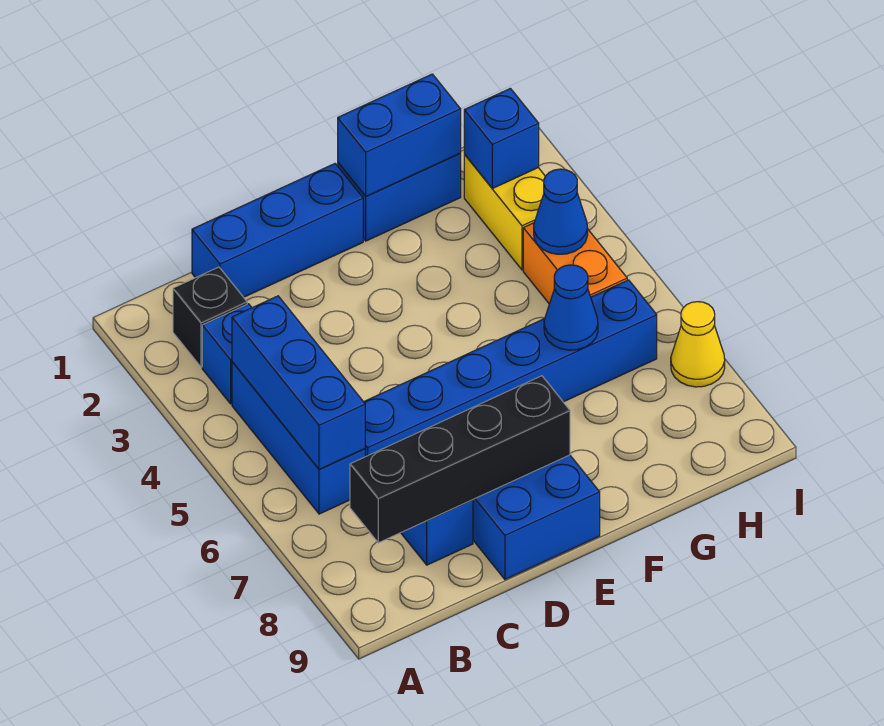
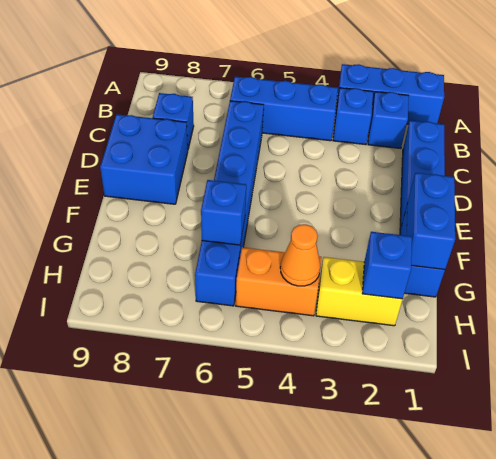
black 1x1 brick [173,267,247,367] -> blue 1x1 brick [368,92,409,148]
blue 1x3 brick [232,296,365,469] -> blue 1x3 brick moved to [336,64,444,124]
black 1x4 brick [350,376,570,543] -> none
blue 1x1 cone [544,265,598,350] -> blue 1x1 brick [201,180,246,245]
blue 1x1 cone [534,169,588,254] -> orange 1x1 cone [280,224,321,286]
yellow 1x1 cone [671,302,725,387] -> none

